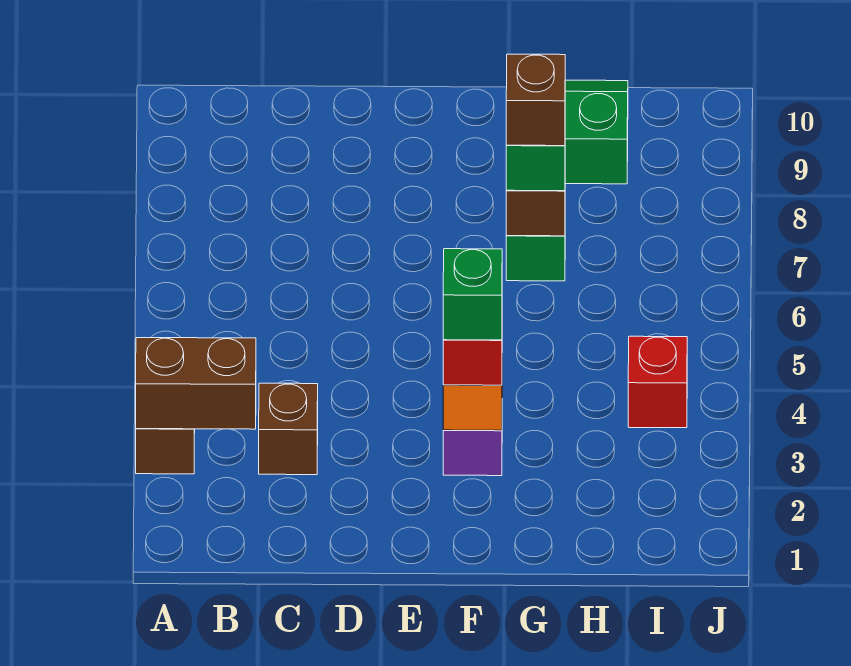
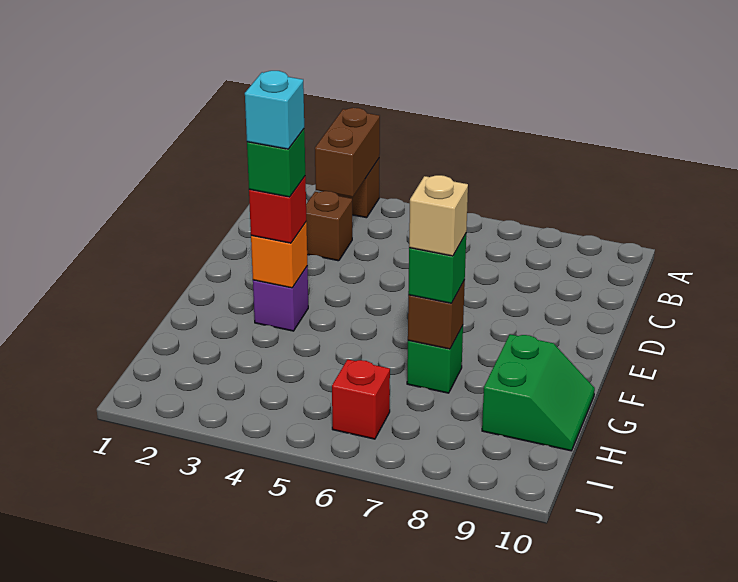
none -> cyan 1x1 brick [245,71,304,149]
brown 1x1 brick [506,54,565,146] -> tan 1x1 brick [409,175,468,256]
red 1x1 brick [628,336,687,428] -> red 1x1 brick moved to [332,359,390,439]

